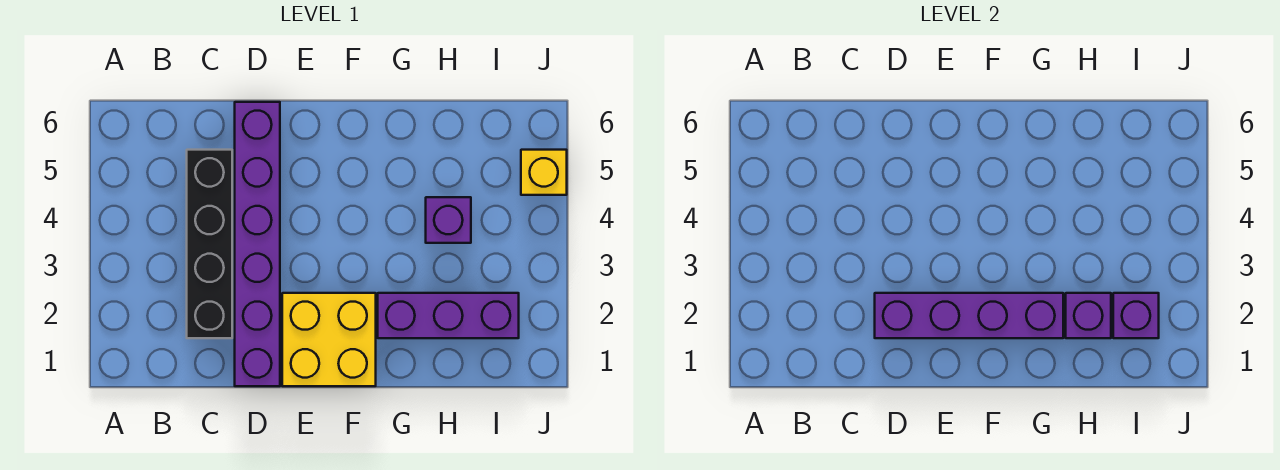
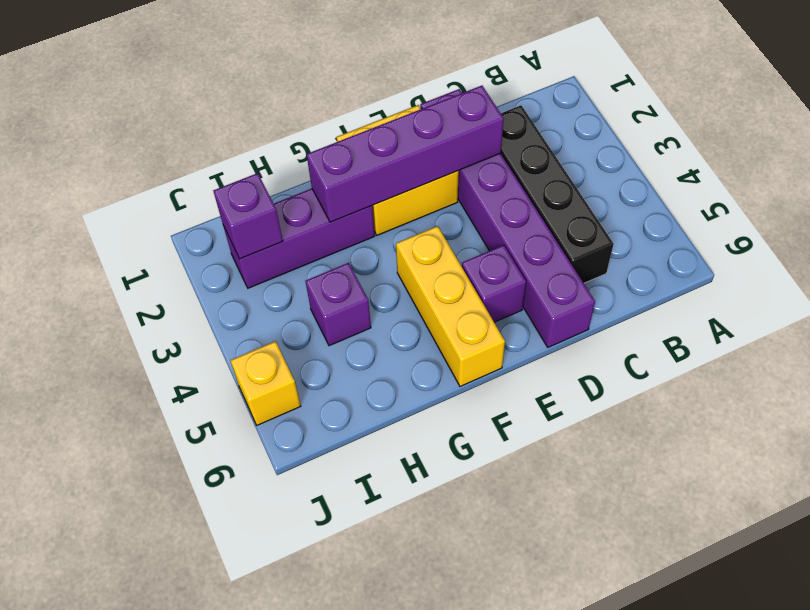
none -> yellow 1x3 brick [396,226,505,386]
purple 1x1 brick [1066,293,1111,338] -> purple 1x1 brick moved to [462,245,526,322]

